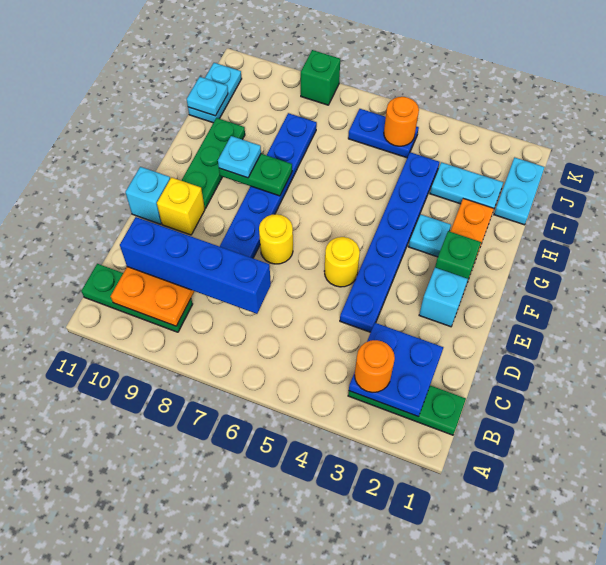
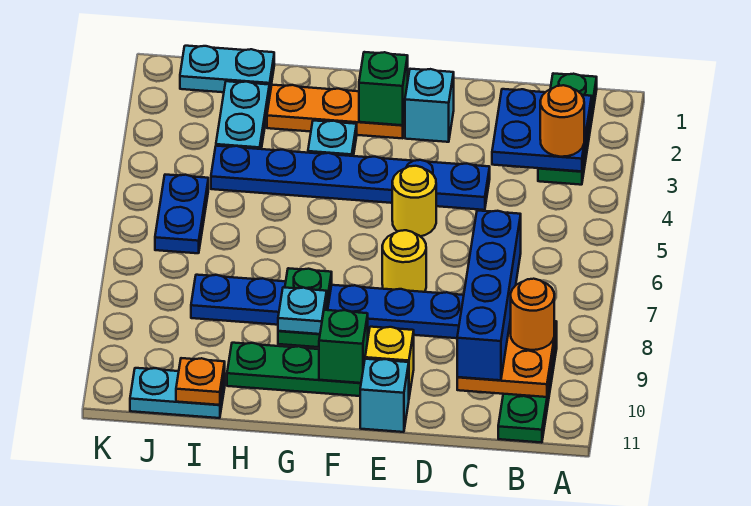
cyan 1x1 plate [187,77,228,116] -> orange 1x1 plate [176,358,225,405]
orange 1x1 round brick [384,97,419,146] -> orange 1x1 round brick moved to [511,279,554,350]
green 1x1 brick [301,50,340,105] -> green 1x1 brick moved to [319,310,368,383]

